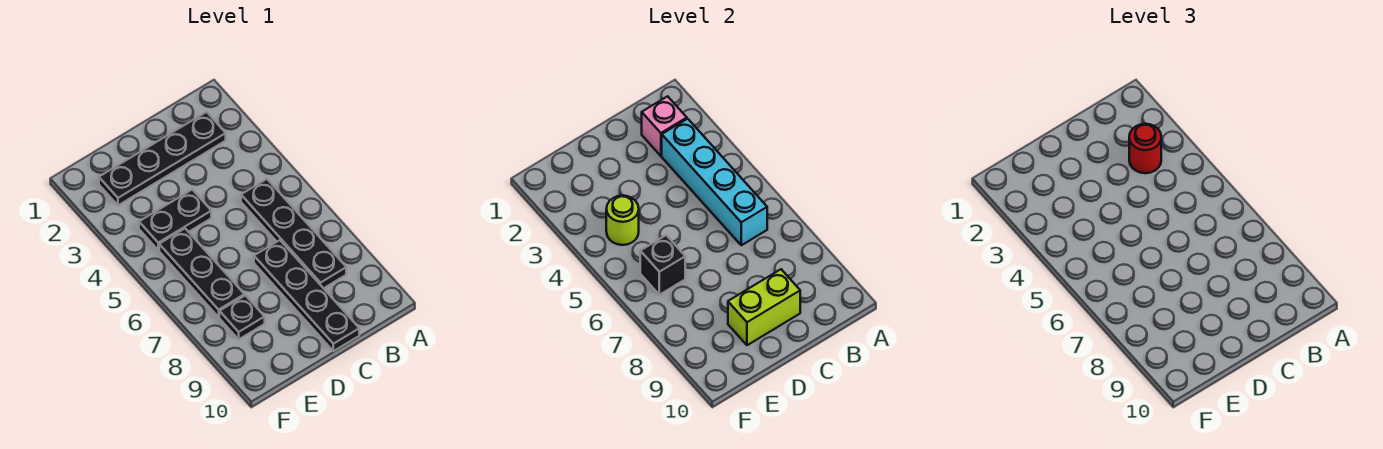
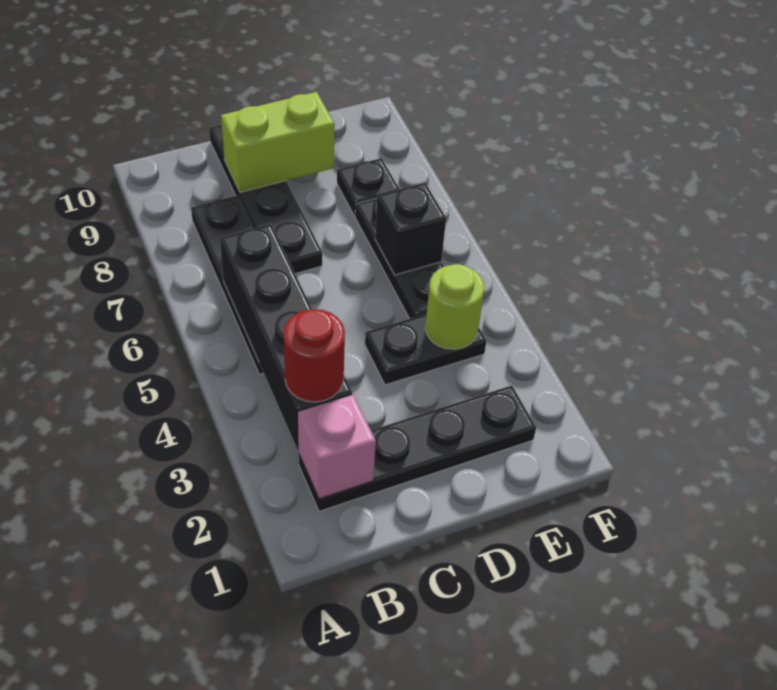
cyan 1x4 brick [662,119,767,245] -> black 1x4 brick [220,224,352,450]

